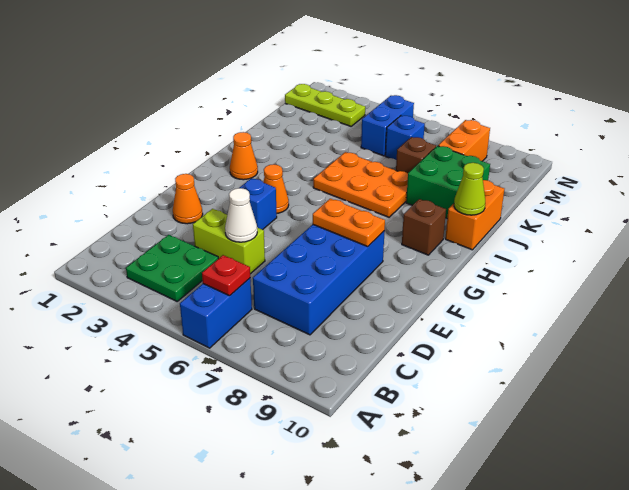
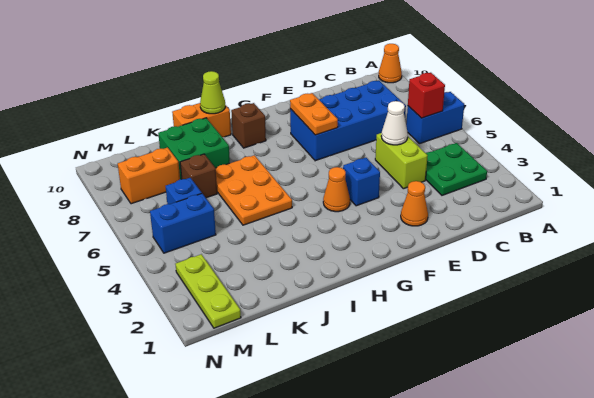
red 1x1 plate [202,255,250,296] -> red 1x1 brick [408,73,445,118]
orange 1x1 cone [230,132,258,180] -> orange 1x1 cone moved to [379,44,402,83]

